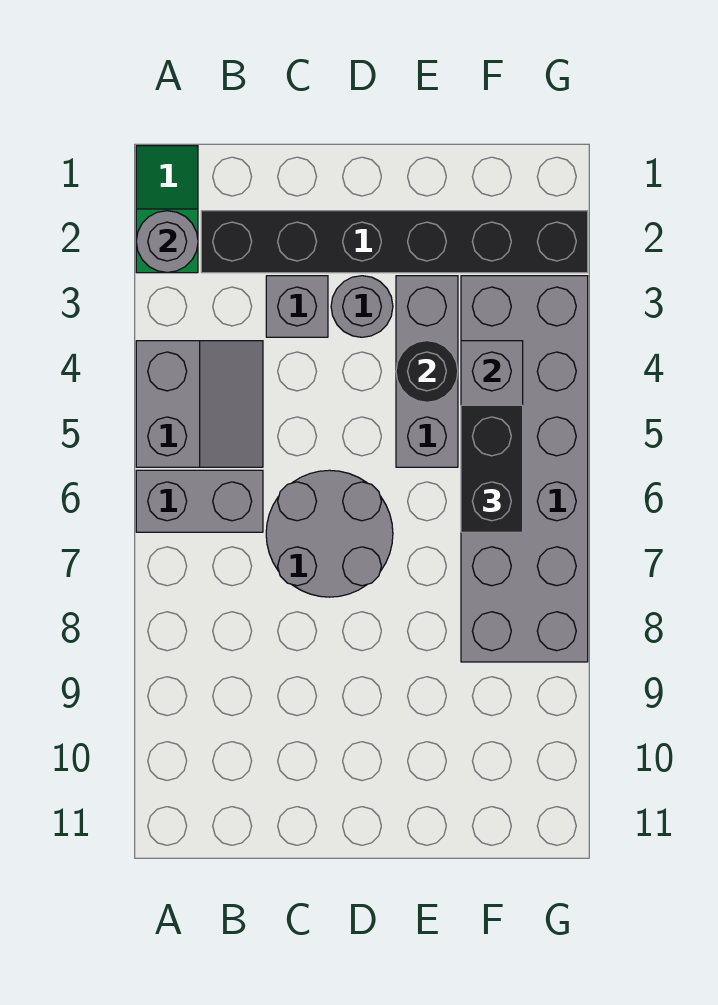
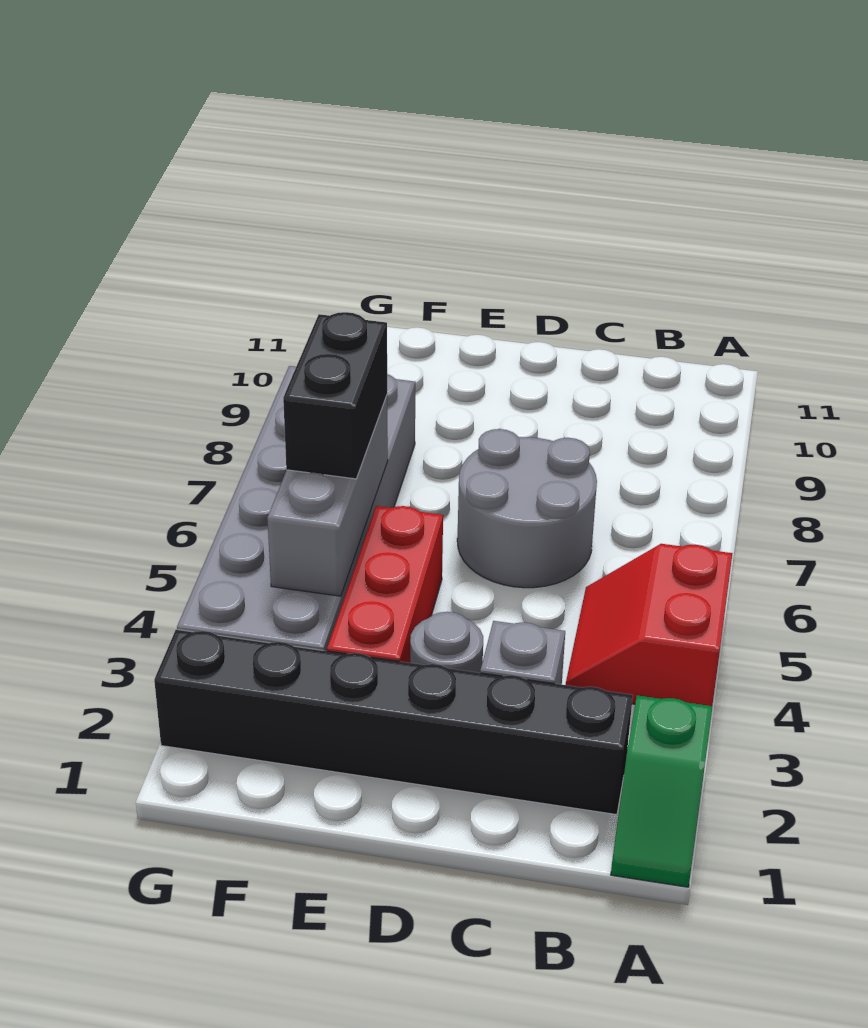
grey 1x1 round brick [136,211,198,273] -> none
grey 2x2 slope [136,341,263,467] -> red 2x2 slope [566,544,733,706]
grey 1x2 brick [136,470,263,532] -> none
grey 1x3 brick [396,276,458,467] -> red 1x3 brick [327,506,443,663]
black 1x1 round brick [396,341,458,402] -> none

